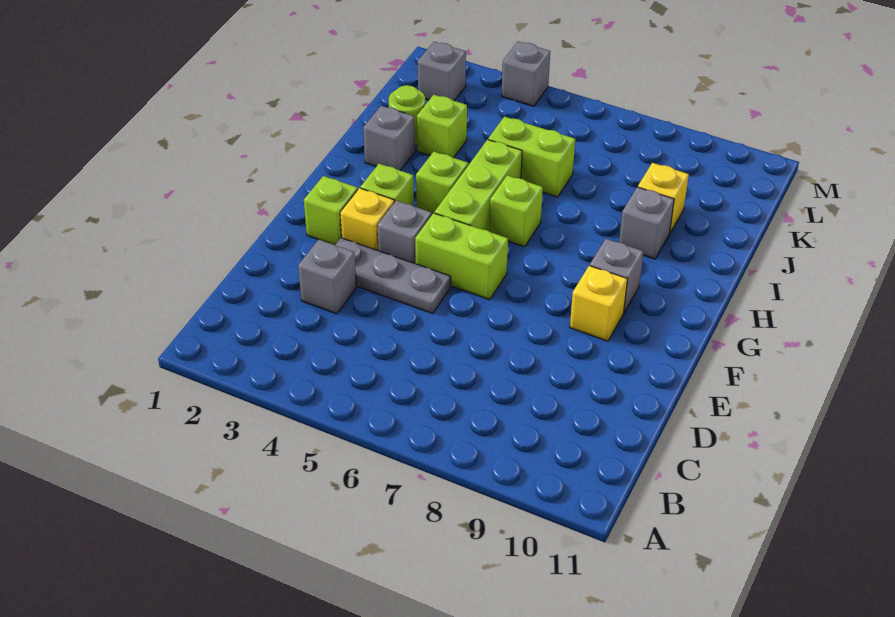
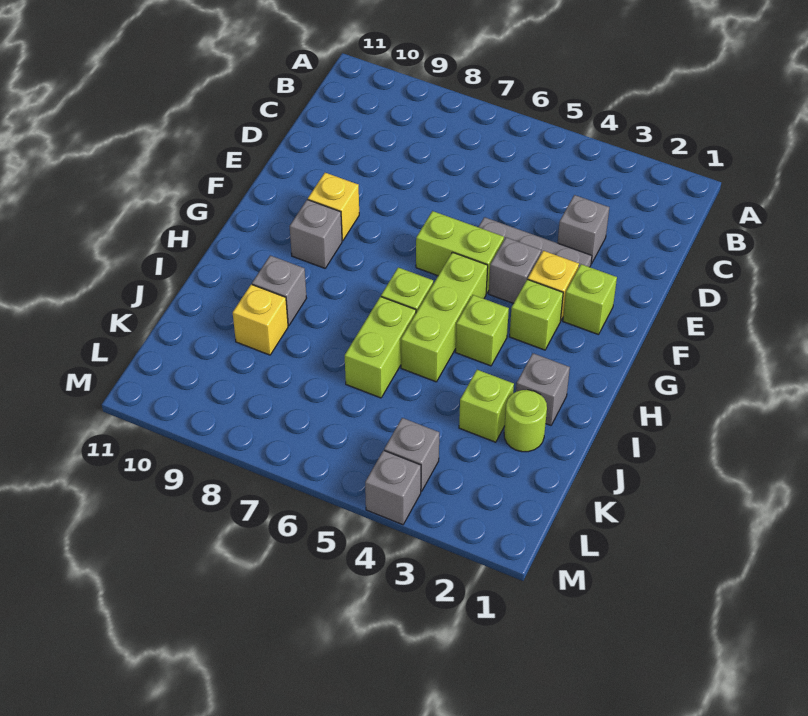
lime 1x2 brick [488,117,575,197] -> lime 1x2 brick turned to [345,297,416,398]
grey 1x1 brick [418,42,466,101] -> grey 1x1 brick moved to [384,418,439,492]

